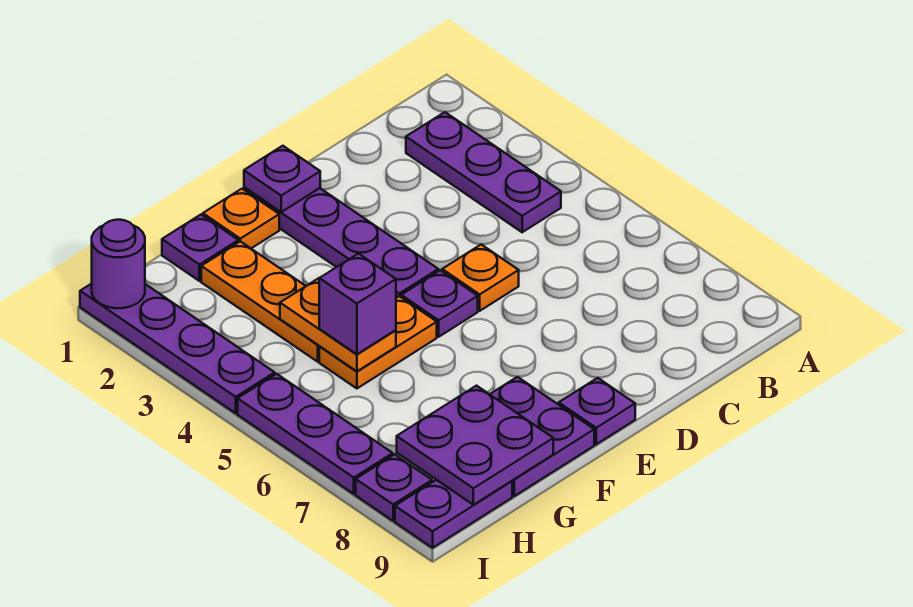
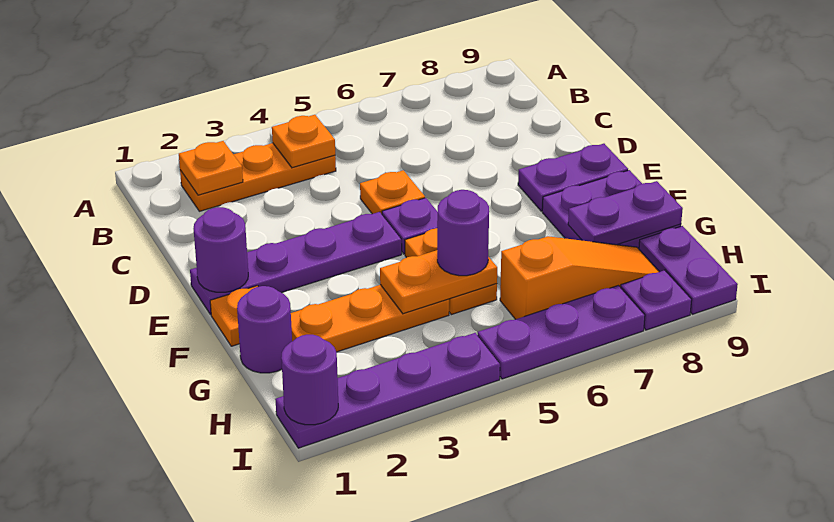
purple 1x3 plate [406,112,561,232] -> orange 1x3 plate [180,143,336,211]
none -> orange 1x1 plate [179,141,243,195]
none -> orange 1x1 plate [272,115,335,168]
purple 1x1 plate [244,146,320,212] -> purple 1x1 round brick [193,207,248,292]
purple 1x1 plate [559,378,635,444] -> purple 1x2 plate [518,144,628,211]
purple 1x1 plate [162,215,238,281] -> purple 1x1 round brick [237,286,292,373]
purple 1x1 brick [319,254,396,354] -> purple 1x1 round brick [437,190,489,276]
purple 2x2 plate [397,386,553,505] -> purple 1x2 plate [568,181,683,245]
none -> orange 1x3 slope [500,236,659,319]

